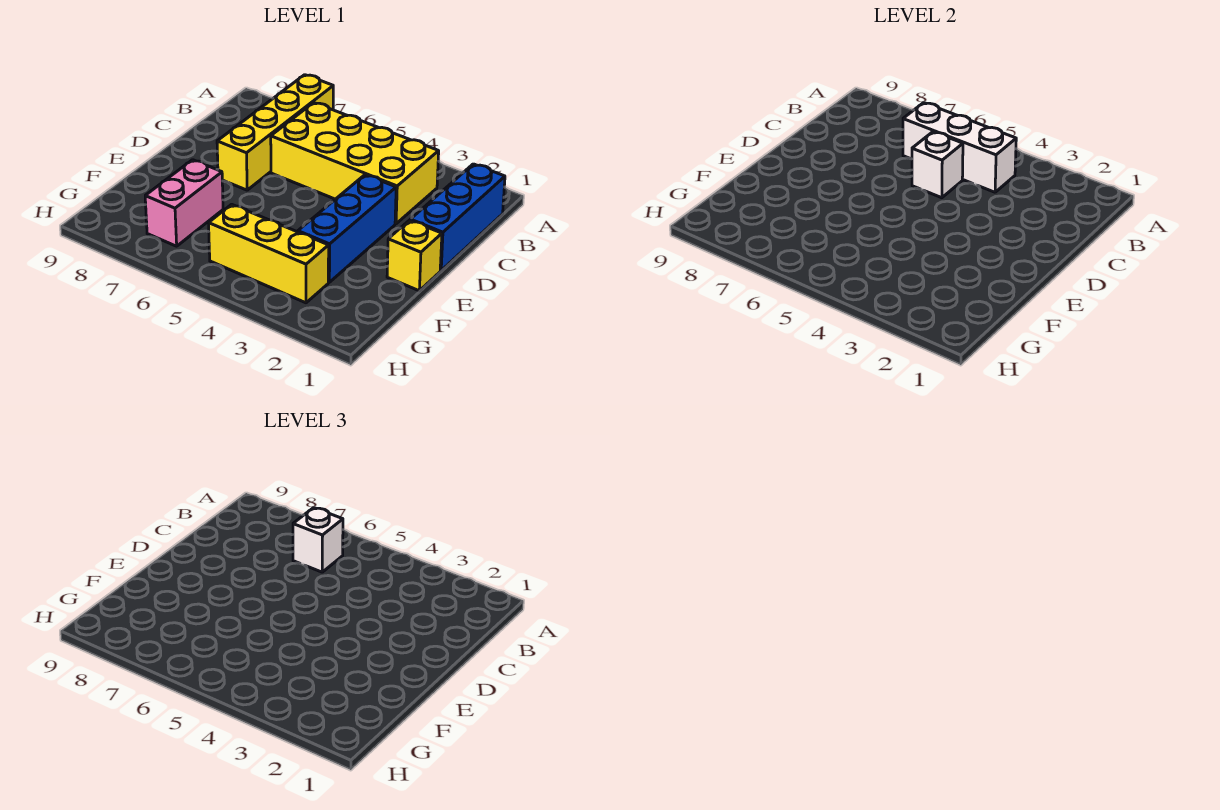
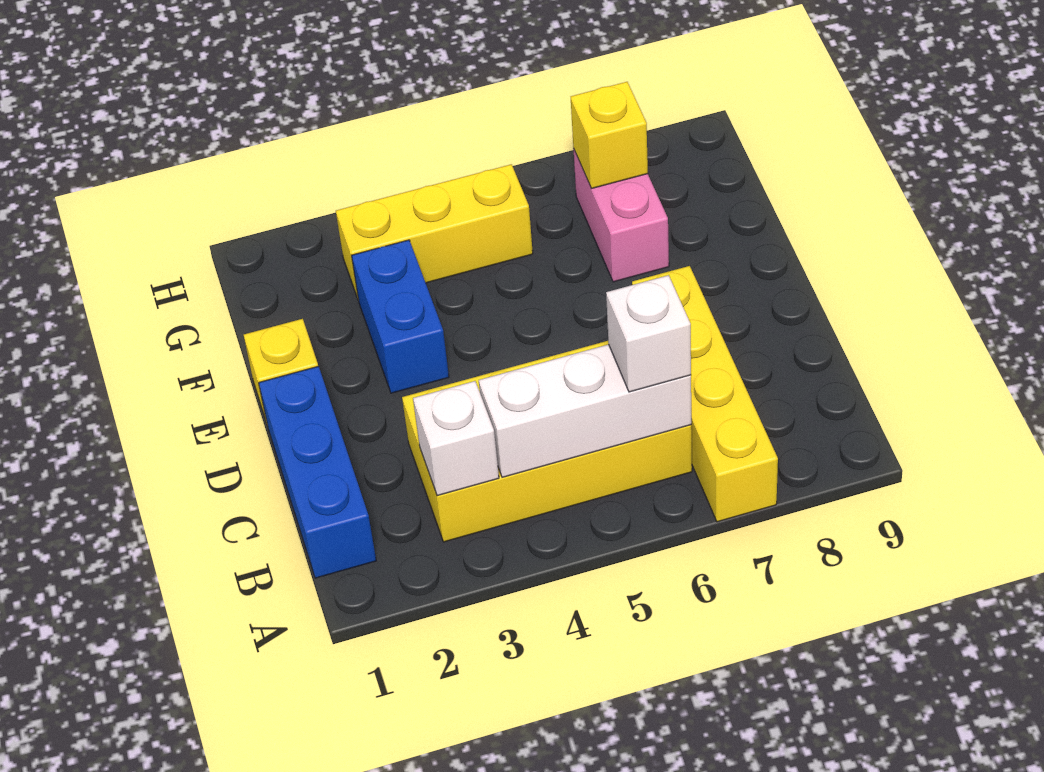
white 1x1 brick [912,132,963,198] -> white 1x1 brick moved to [413,381,499,496]
blue 1x3 brick [298,175,396,282] -> blue 1x2 brick [352,240,449,393]
none -> yellow 1x1 brick [571,82,648,189]

